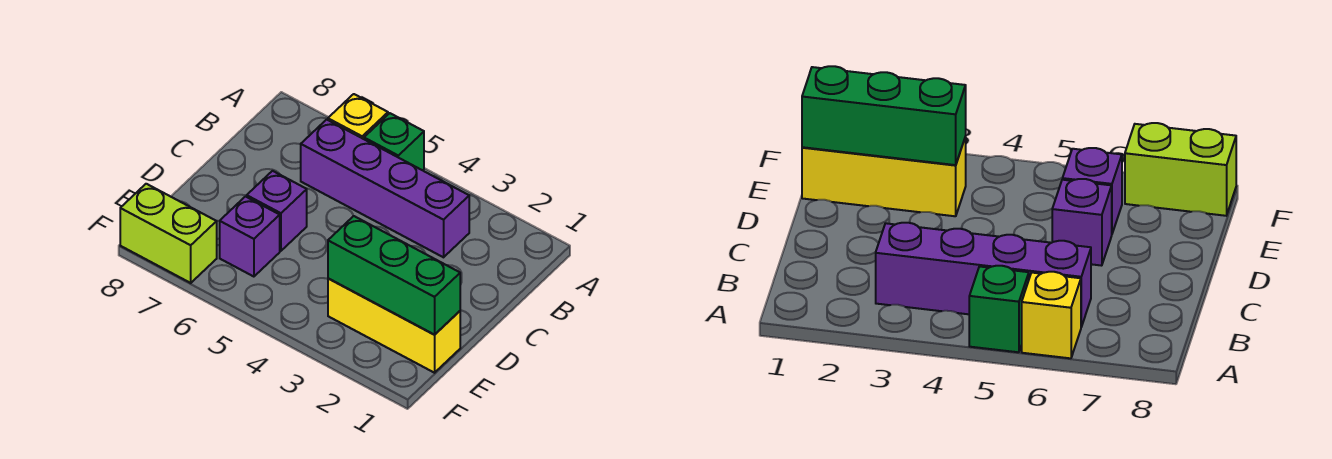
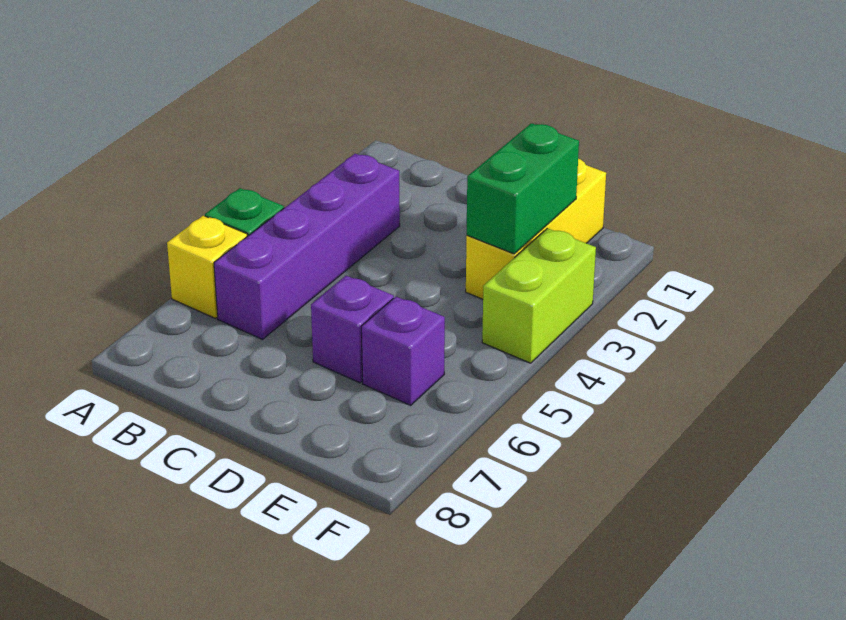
green 1x3 brick [328,216,460,335] -> green 1x2 brick [467,123,579,254]
lime 1x2 brick [120,184,217,283] -> lime 1x2 brick moved to [482,228,596,363]

